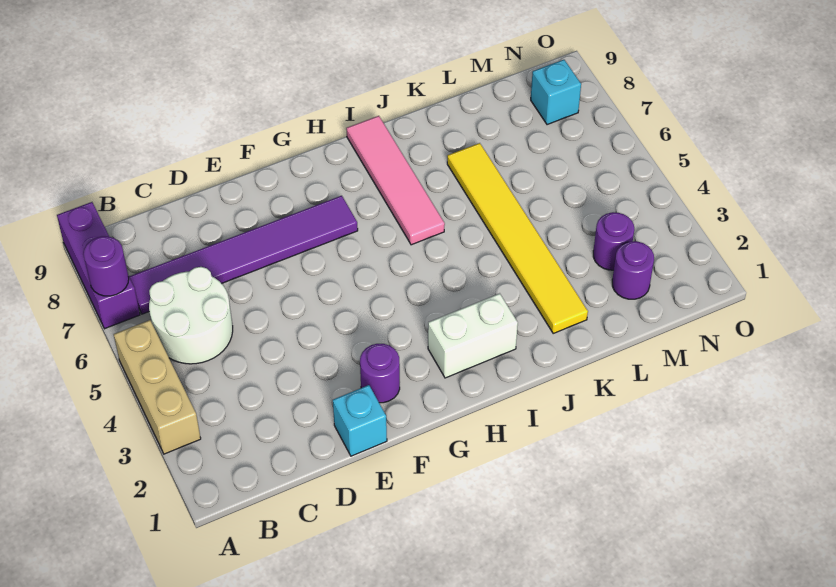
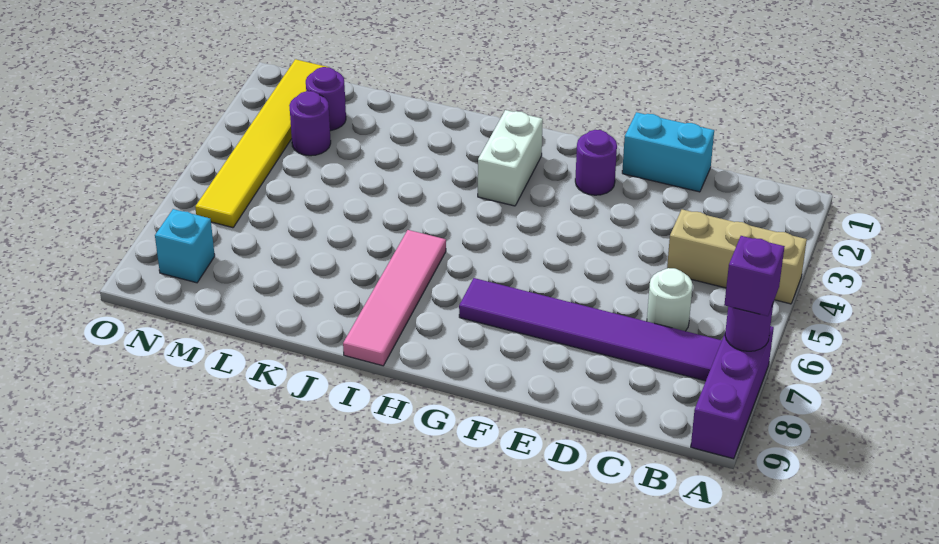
tan 1x3 brick [114,320,201,454] -> tan 1x3 brick turned to [667,209,807,304]
none -> purple 1x1 brick [724,236,785,316]
white 2x2 round brick [149,267,233,364] -> white 1x1 round brick [647,268,693,331]
cyan 1x1 brick [333,385,387,456] -> cyan 1x2 brick [622,112,714,192]
white 1x2 brick [428,293,518,378] -> white 1x2 brick turned to [478,110,543,206]
yellow 1x6 tile [447,143,588,333] -> yellow 1x6 tile moved to [195,59,327,228]

